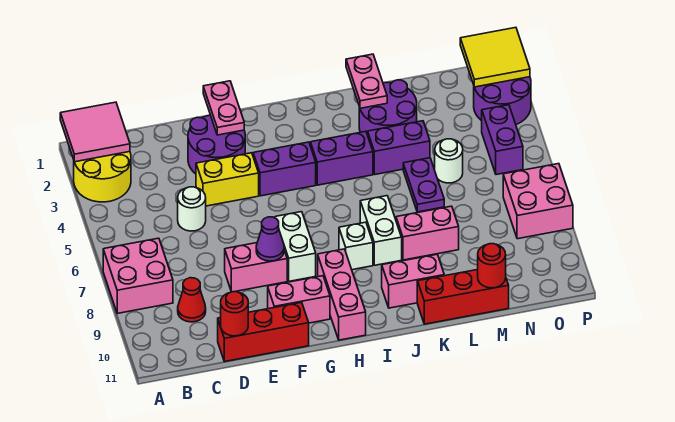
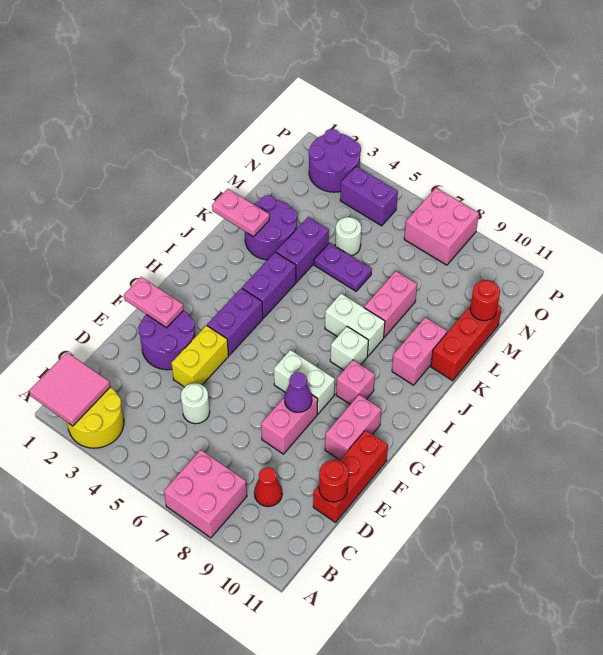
pink 1x3 brick [318,249,366,340] -> pink 1x1 brick [336,360,375,404]
yellow 2x2 tile [460,28,530,87] -> none

